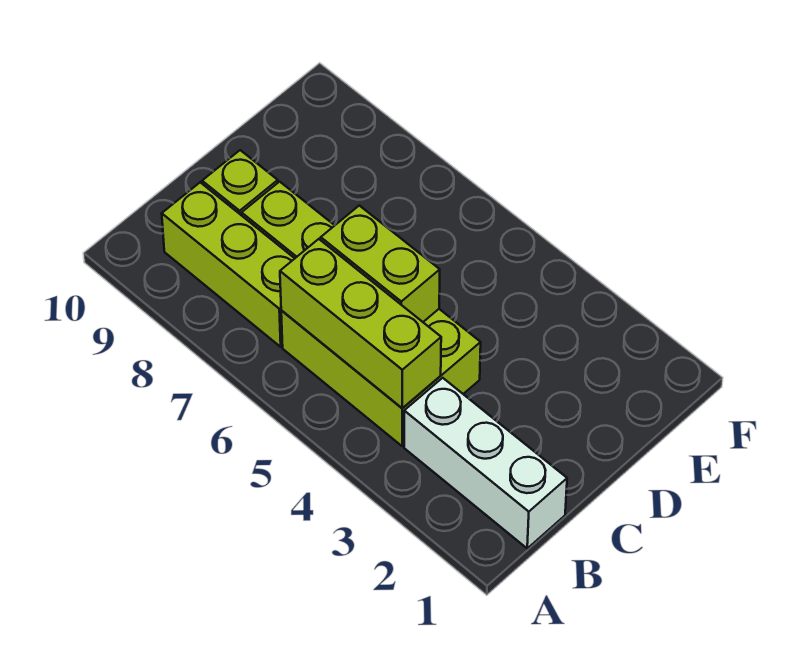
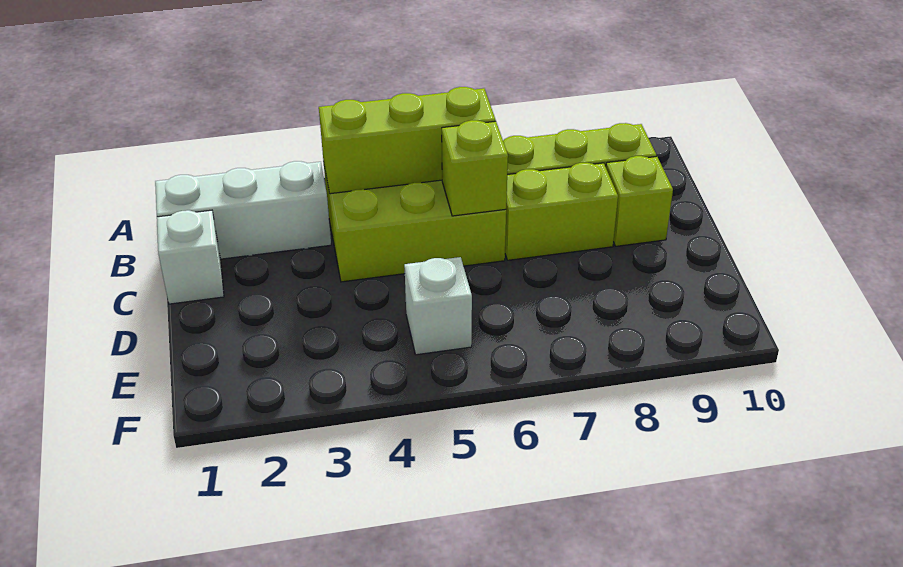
none -> white 1x1 brick [157,210,224,304]
lime 1x2 brick [321,206,440,322] -> lime 1x1 brick [442,120,508,216]
none -> white 1x1 brick [404,257,472,355]

